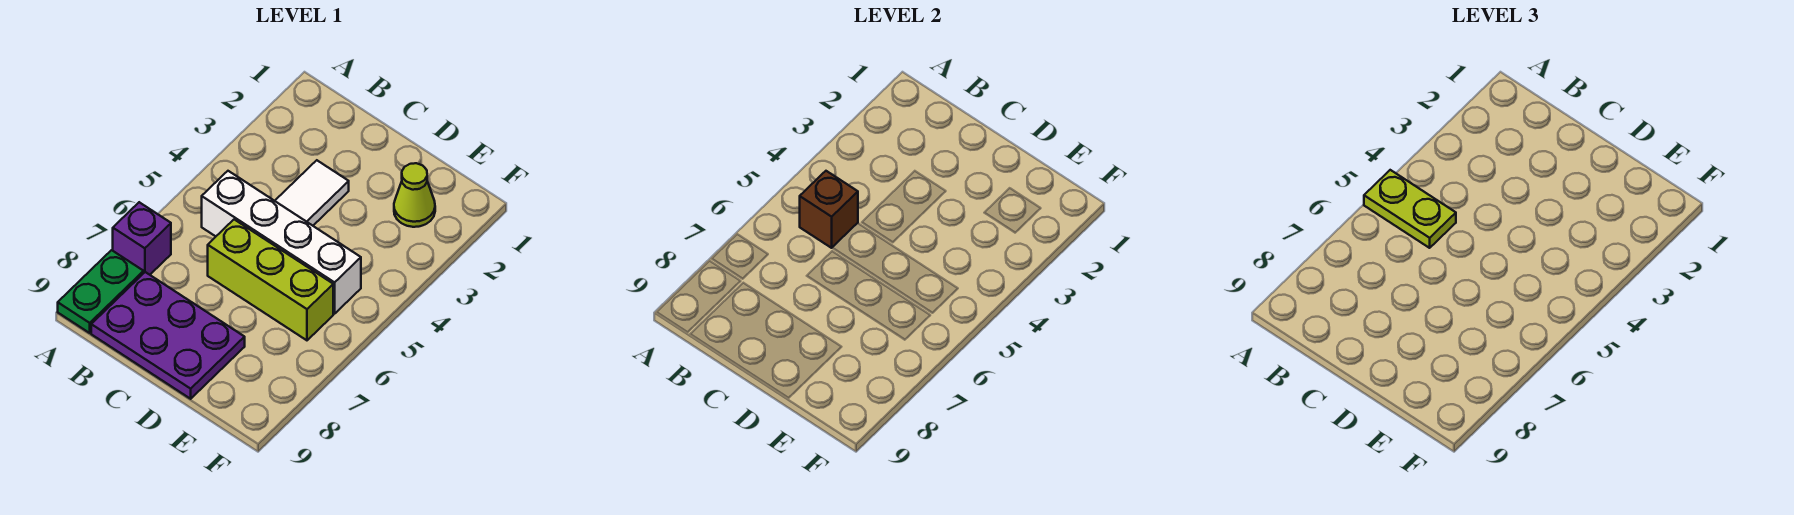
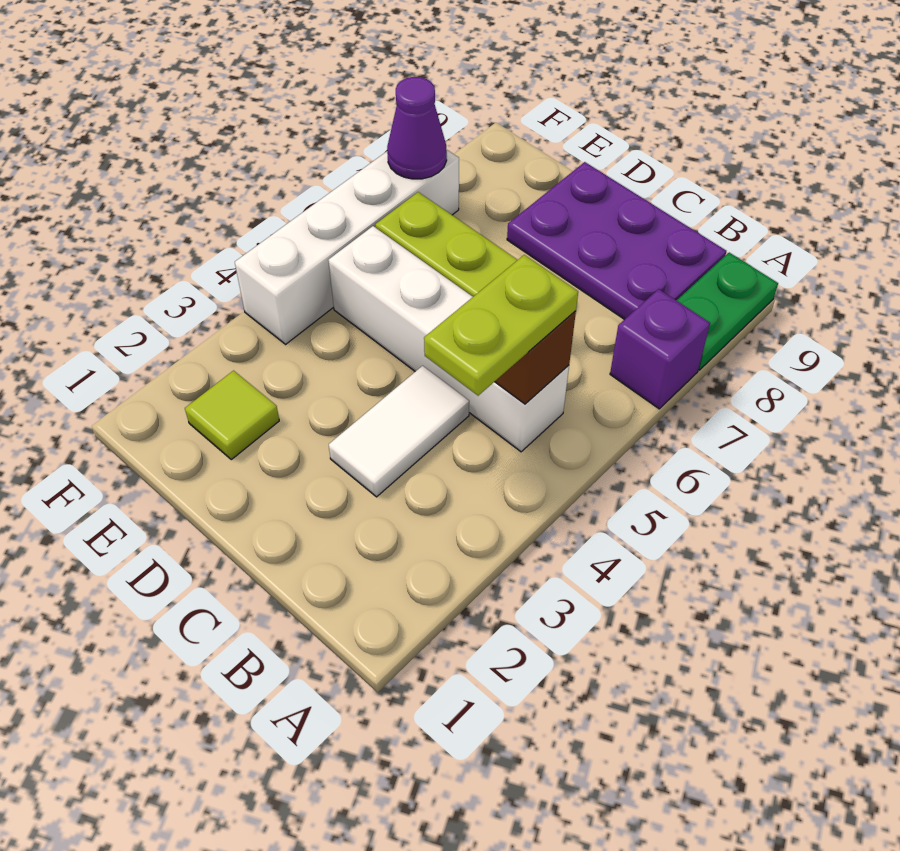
lime 1x2 plate [1364,170,1456,248] -> lime 1x2 plate turned to [424,255,578,396]
lime 1x1 cone [394,163,435,227] -> lime 1x1 tile [185,371,279,459]
none -> white 1x4 brick [235,149,459,344]
none -> purple 1x1 cone [387,77,447,179]

